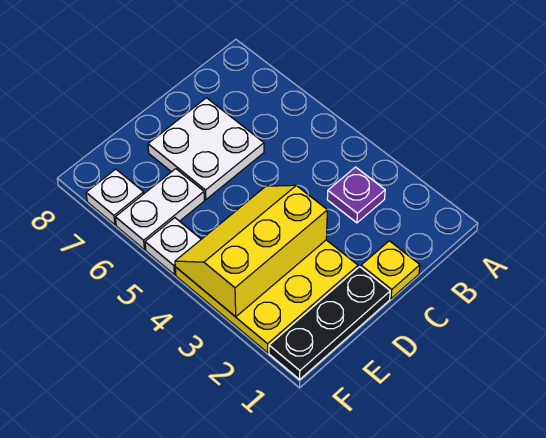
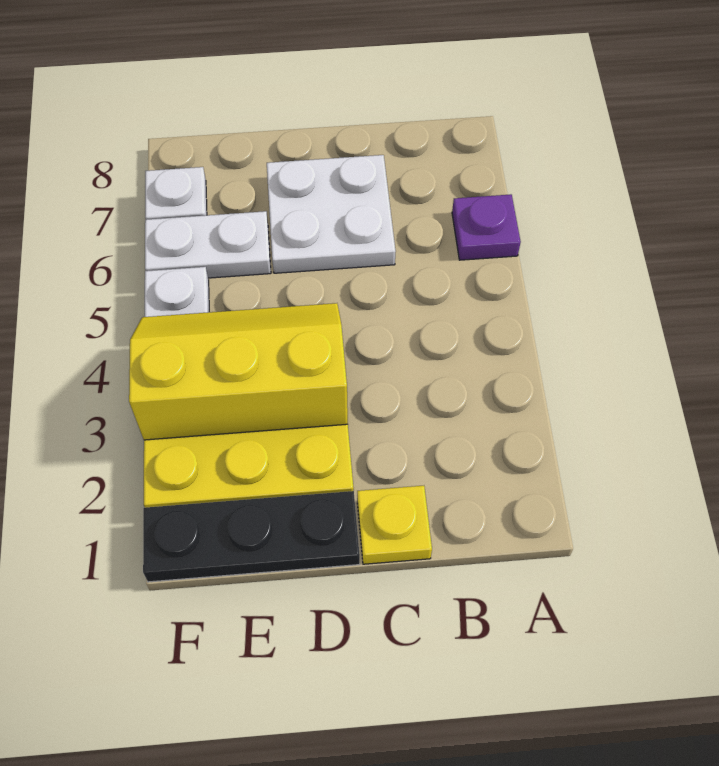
purple 1x1 plate [327,167,385,223] -> purple 1x1 plate moved to [452,194,521,260]

